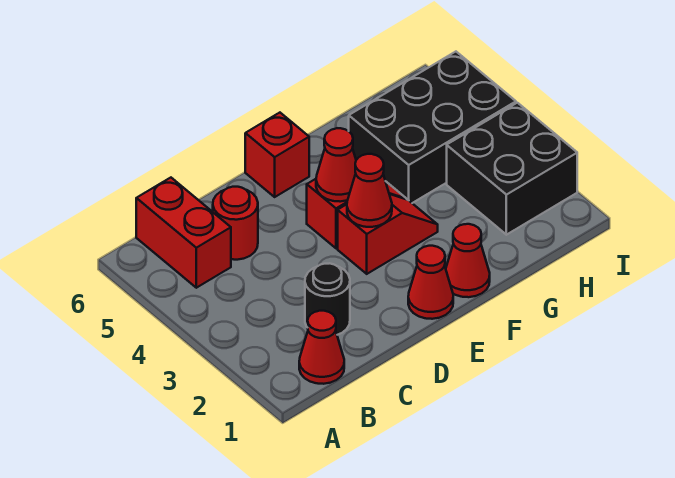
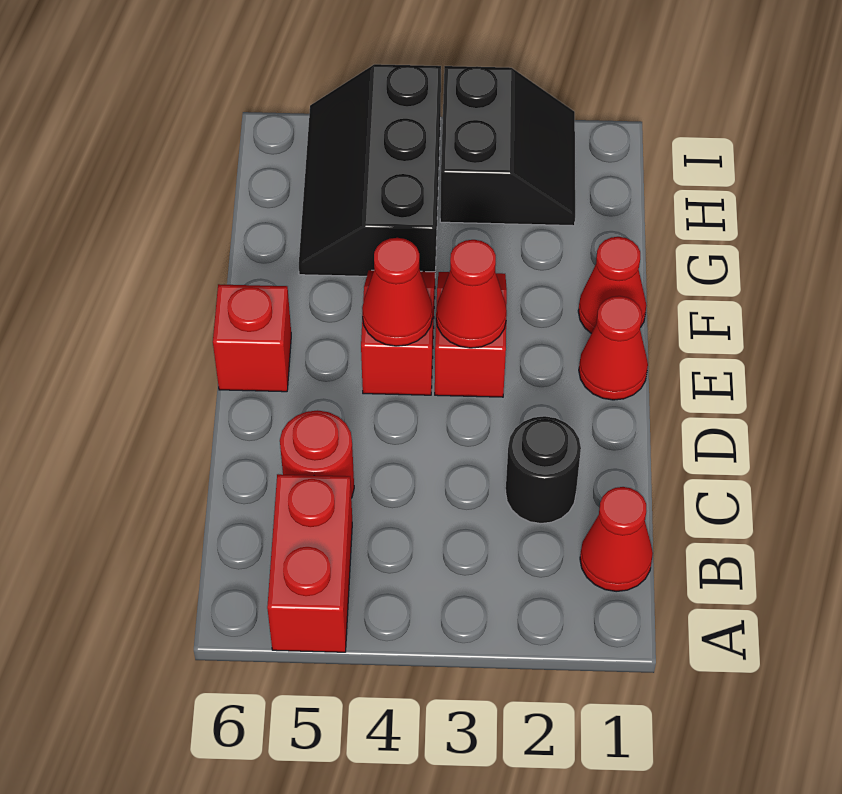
red 1x2 brick [136,178,231,288] -> red 1x2 brick turned to [267,474,352,652]
black 2x3 brick [349,52,516,203] -> black 2x3 slope [299,64,441,276]
black 2x2 brick [447,103,577,235] -> black 2x2 slope [440,66,575,226]

